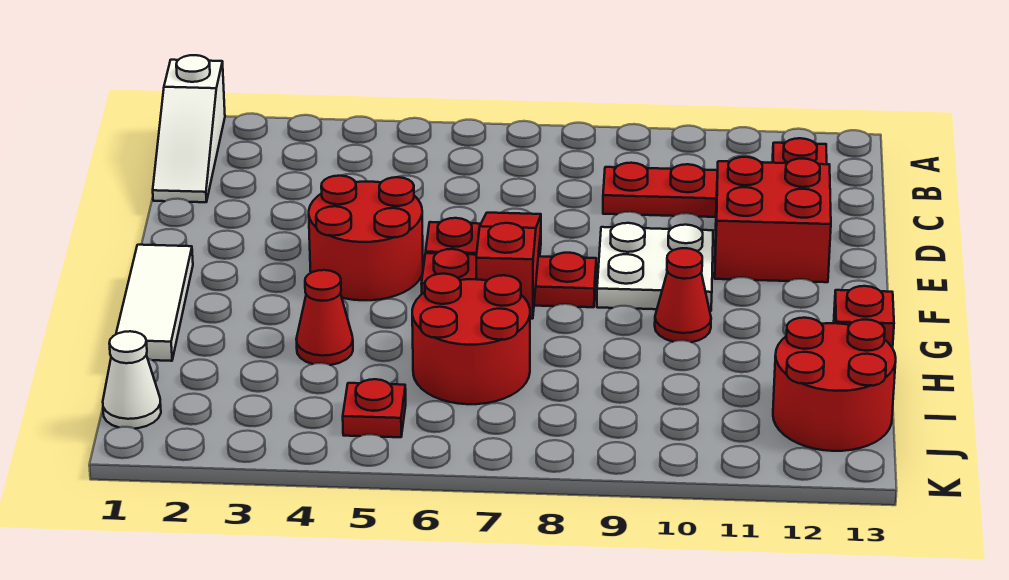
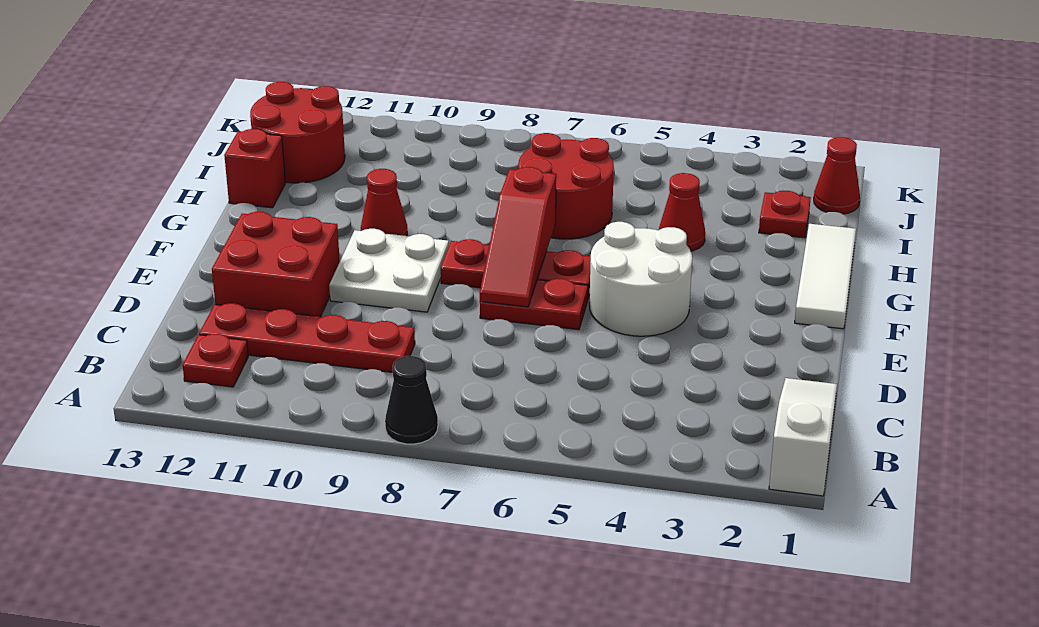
none -> black 1x1 cone [385,356,438,444]
red 2x2 round brick [309,176,423,300] -> white 2x2 round brick [589,222,692,336]
white 1x1 cone [103,331,161,429] -> red 1x1 cone [814,137,860,214]
red 1x1 plate [343,379,406,437] -> red 1x1 plate moved to [759,191,811,238]

